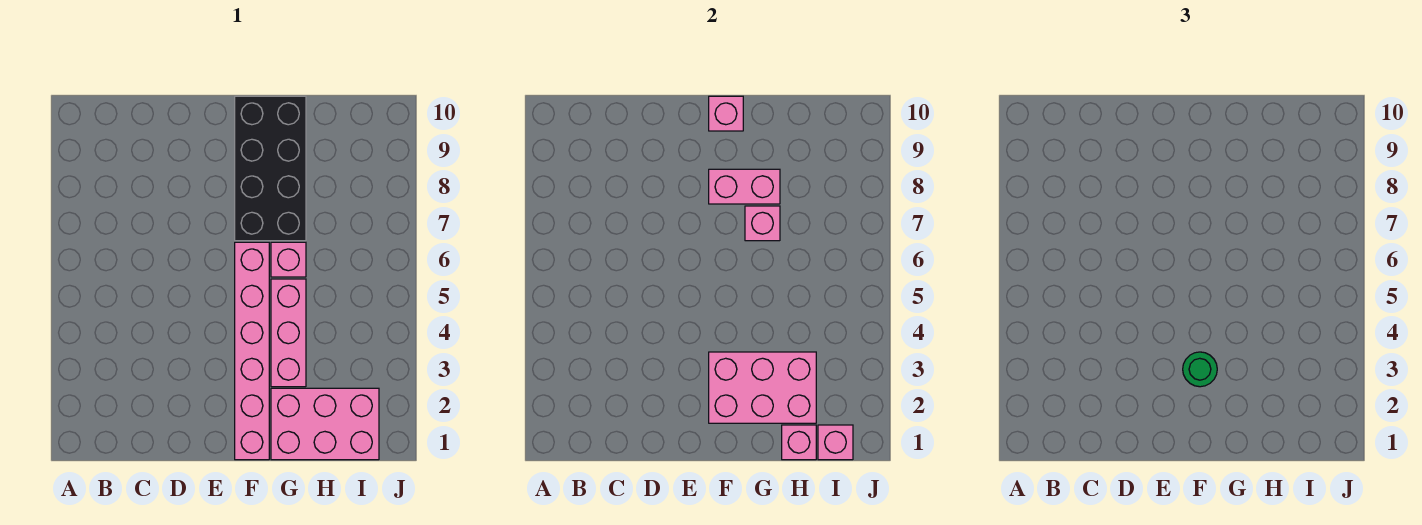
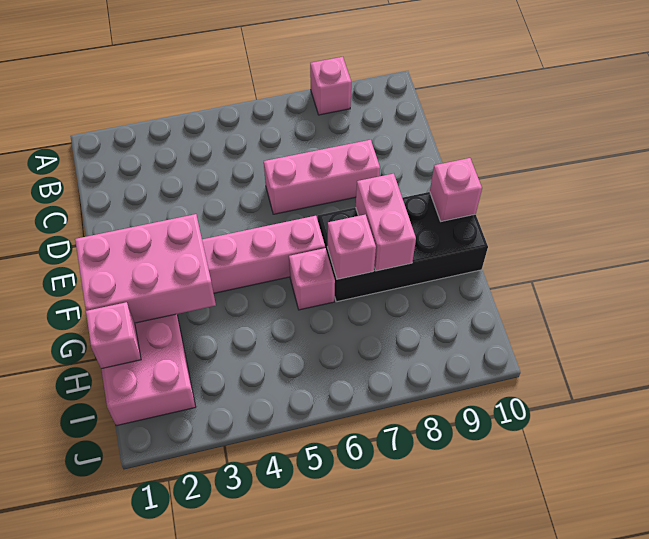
pink 2x3 brick [709,352,816,423] -> pink 2x3 brick turned to [75,214,216,323]
green 1x1 round brick [1183,352,1217,387] -> none
pink 1x3 brick [271,279,306,387] -> pink 1x3 brick moved to [264,140,380,214]
pink 1x1 brick [818,425,853,460] -> pink 1x1 brick moved to [310,57,351,115]

